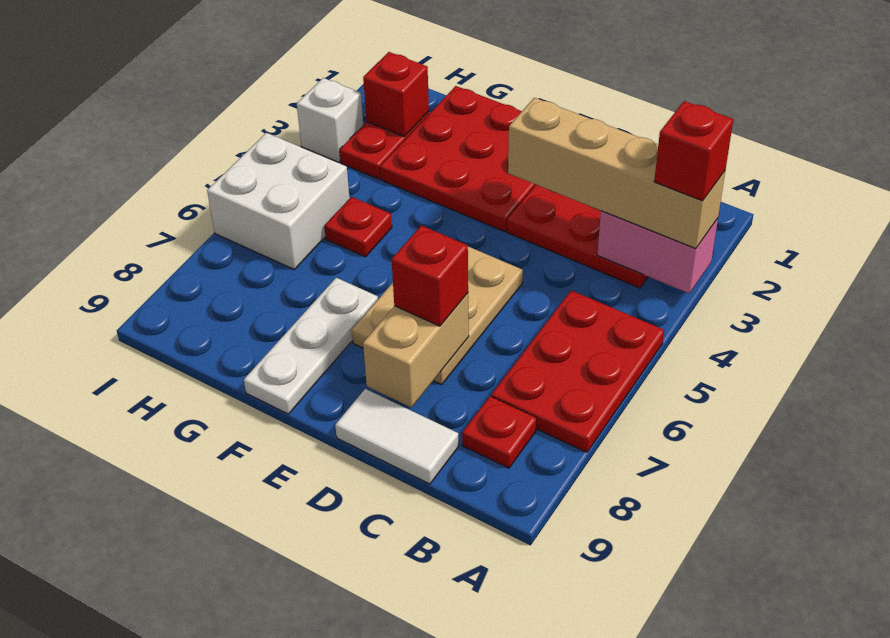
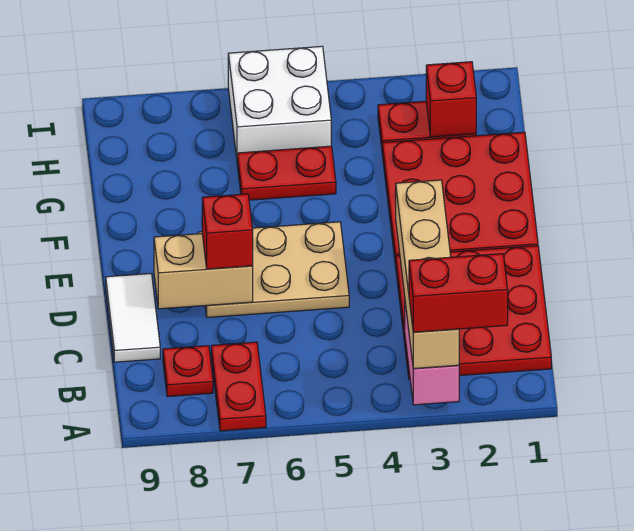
red 1x1 brick [654,101,733,201] -> red 1x2 brick [409,254,508,332]
red 2x3 plate [491,290,664,452] -> red 1x2 plate [211,342,266,431]
white 1x3 plate [244,278,378,414] -> none
red 1x1 plate [324,197,392,257] -> red 1x2 plate [237,146,336,200]
white 1x1 brick [297,78,363,163] -> none

